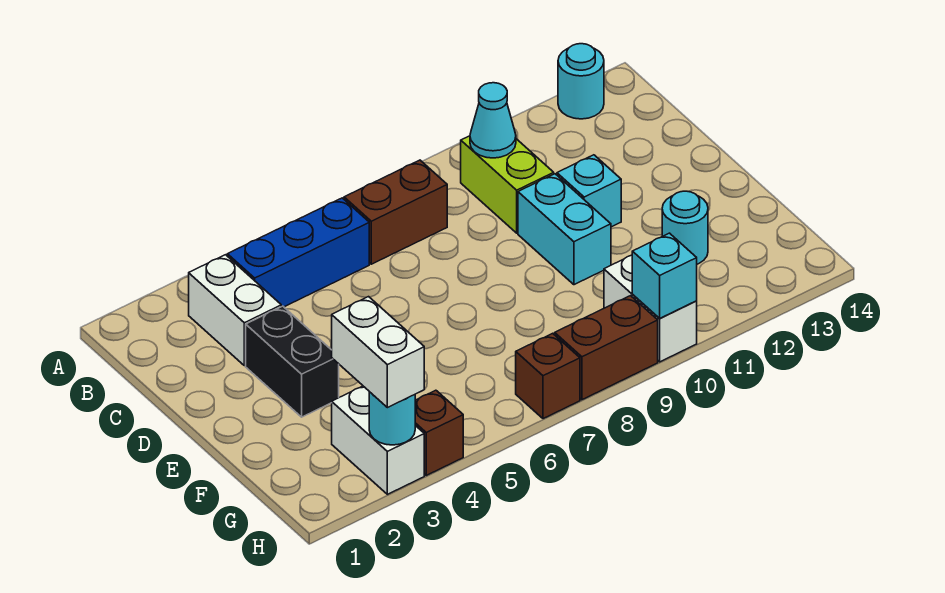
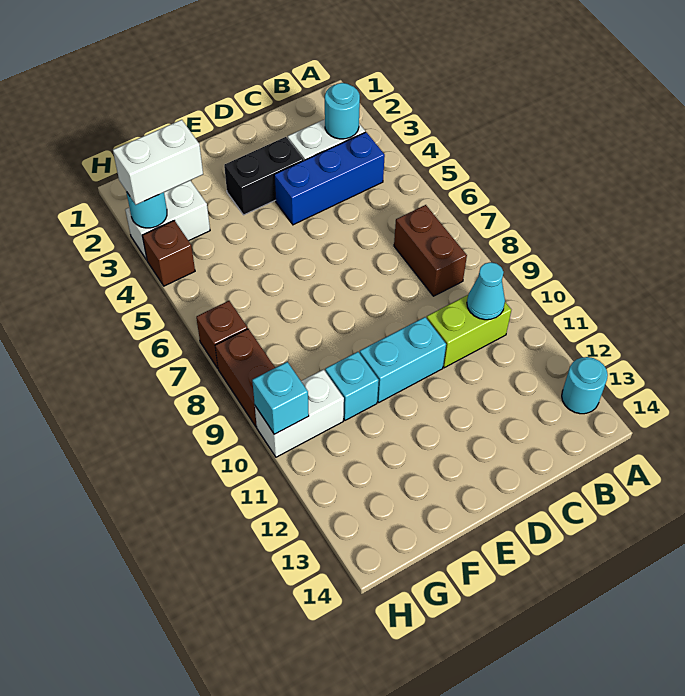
blue 1x3 brick [227,198,369,307] -> blue 1x3 brick turned to [274,132,385,225]
cyan 1x1 brick [557,155,621,227] -> cyan 1x1 brick moved to [325,352,379,420]
cyan 1x1 round brick [662,191,708,264] -> cyan 1x1 round brick moved to [325,83,360,139]

